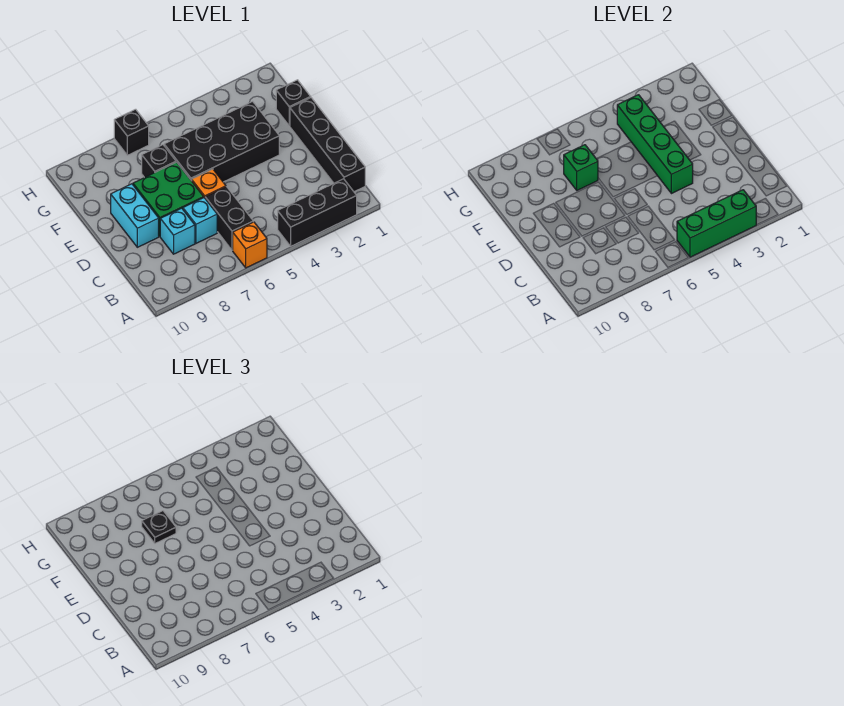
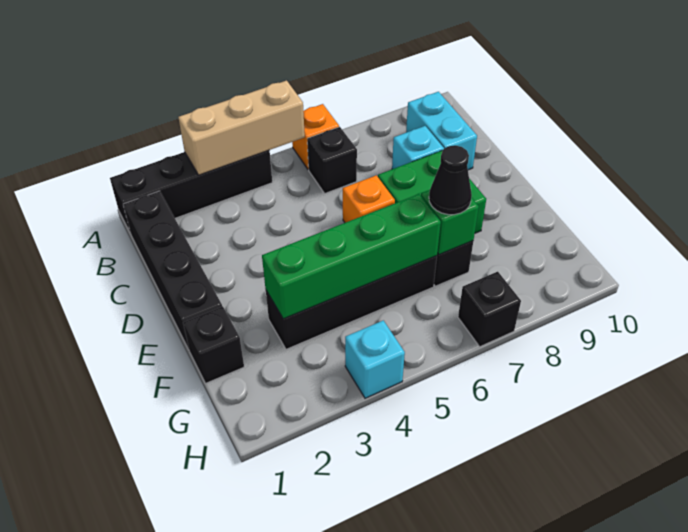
black 1x3 brick [278,179,357,246] -> black 1x4 brick [110,150,272,234]
green 1x3 brick [677,190,756,257] -> tan 1x3 brick [178,80,305,175]
black 1x2 brick [205,187,253,250] -> black 1x1 brick [307,127,357,193]
cyan 1x1 brick [183,198,217,243] -> cyan 1x1 brick moved to [345,320,405,398]
green 1x4 brick [617,95,693,194] -> green 1x4 brick turned to [262,194,441,319]
cyan 1x2 brick [111,184,159,247] -> cyan 1x2 brick moved to [406,92,477,170]
black 2x4 brick [164,101,279,182] -> black 1x4 brick [266,256,437,349]
black 1x1 plate [142,511,176,543] -> black 1x1 cone [429,145,472,215]

